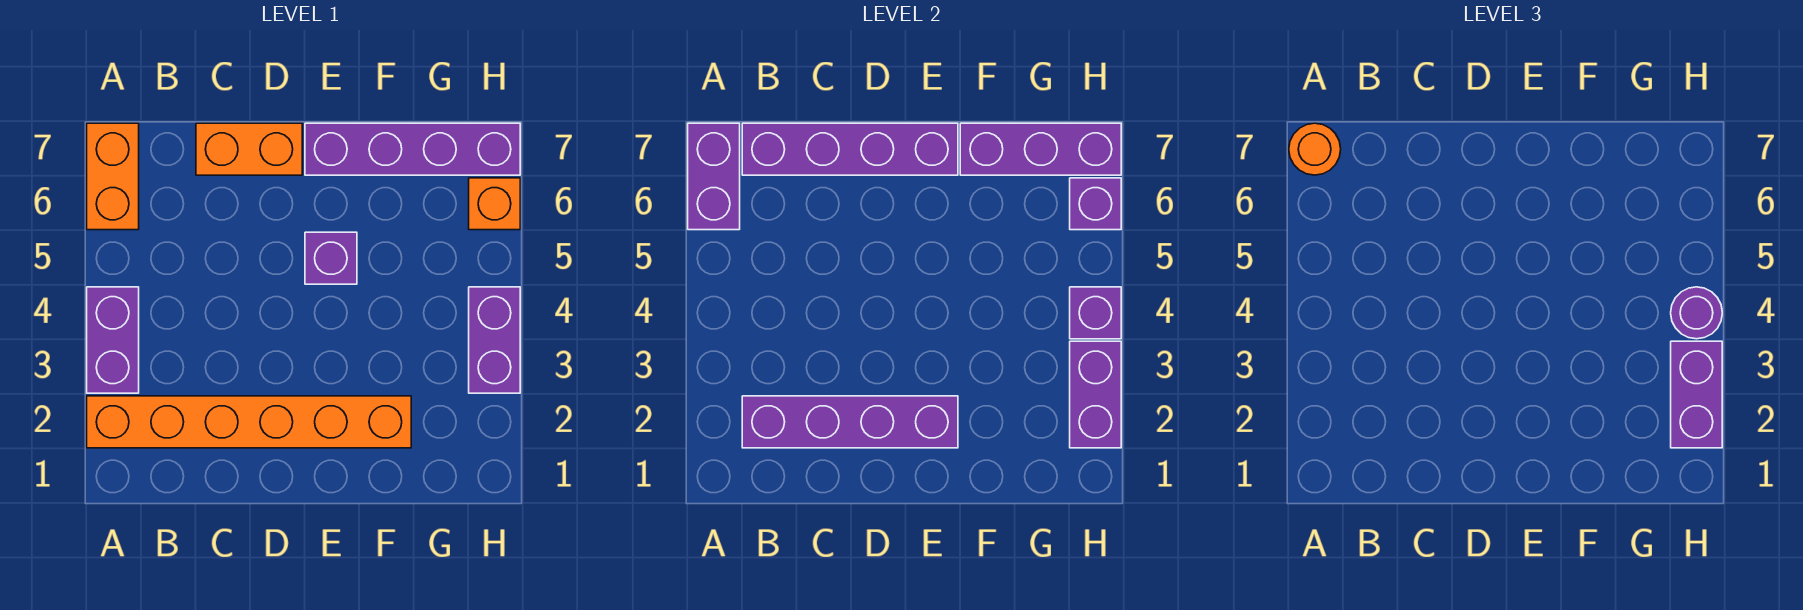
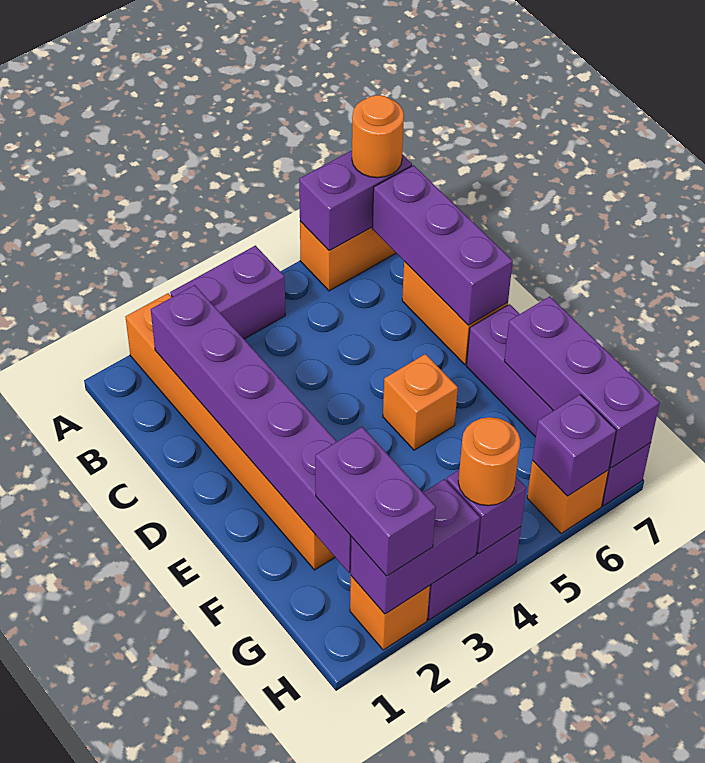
purple 1x4 brick [742,396,958,448] -> purple 1x6 brick [151,285,351,573]
purple 1x4 brick [742,123,958,175] -> purple 1x3 brick [372,165,513,325]
purple 1x1 brick [305,232,357,284] -> orange 1x1 brick [383,354,458,450]
none -> orange 1x1 brick [350,576,430,650]
purple 1x2 brick [1671,341,1722,448] -> purple 1x2 brick turned to [315,427,436,576]
purple 1x1 round brick [1671,287,1722,339] -> orange 1x1 round brick [458,417,520,506]

